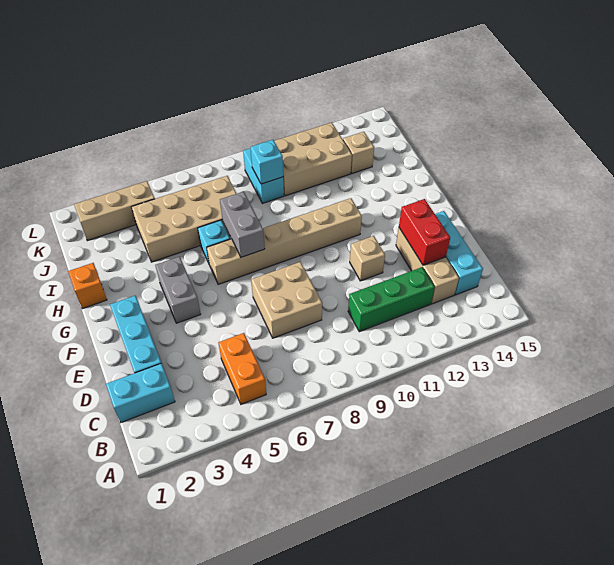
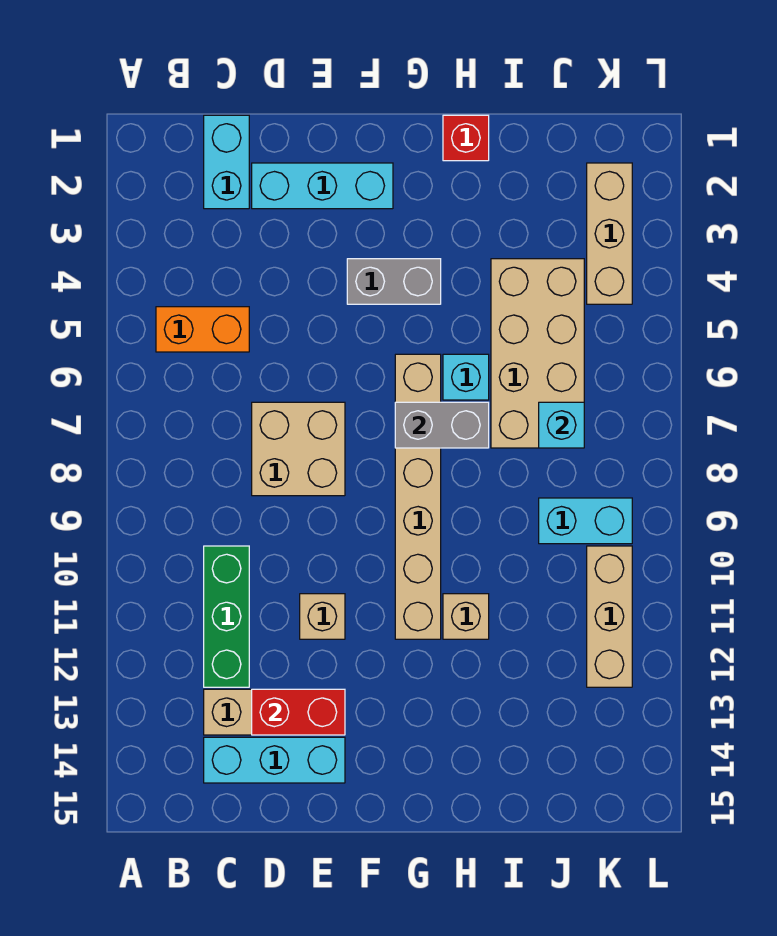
orange 1x1 brick [68,263,107,309] -> red 1x1 brick [443,115,489,161]
cyan 1x1 brick [251,140,283,184] -> cyan 1x1 brick moved to [539,402,584,448]
tan 2x3 brick [274,123,352,196] -> tan 1x3 brick [587,546,632,687]
tan 1x1 brick [343,132,374,173] -> tan 1x1 brick moved to [443,594,489,639]

